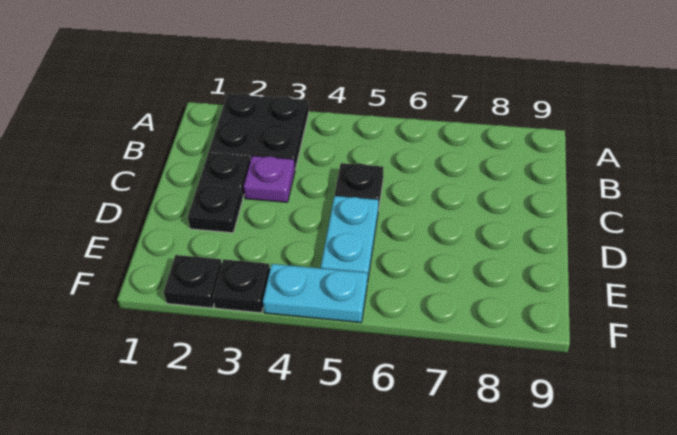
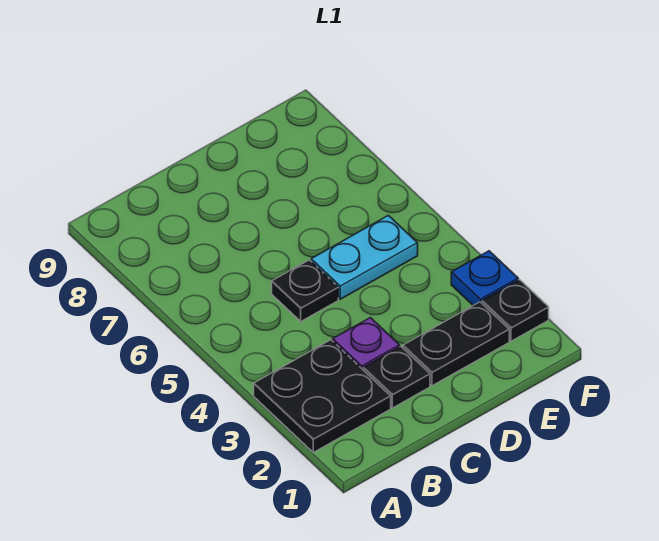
black 1x1 plate [188,185,243,233] -> black 1x2 plate [403,302,509,386]
black 1x1 plate [213,259,270,313] -> blue 1x1 plate [451,251,518,305]
cyan 1x2 plate [263,264,367,323] -> none

